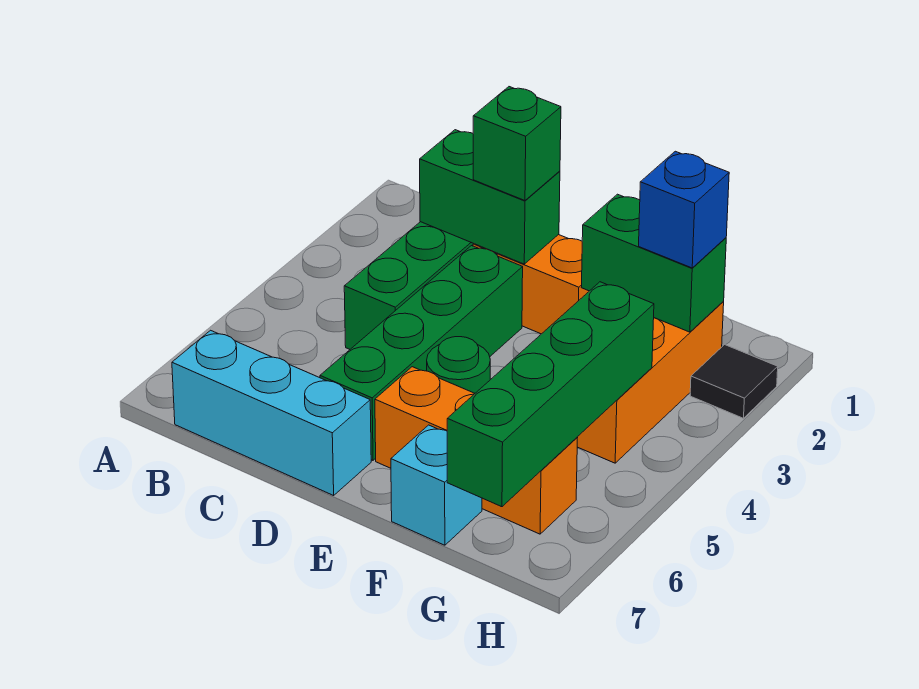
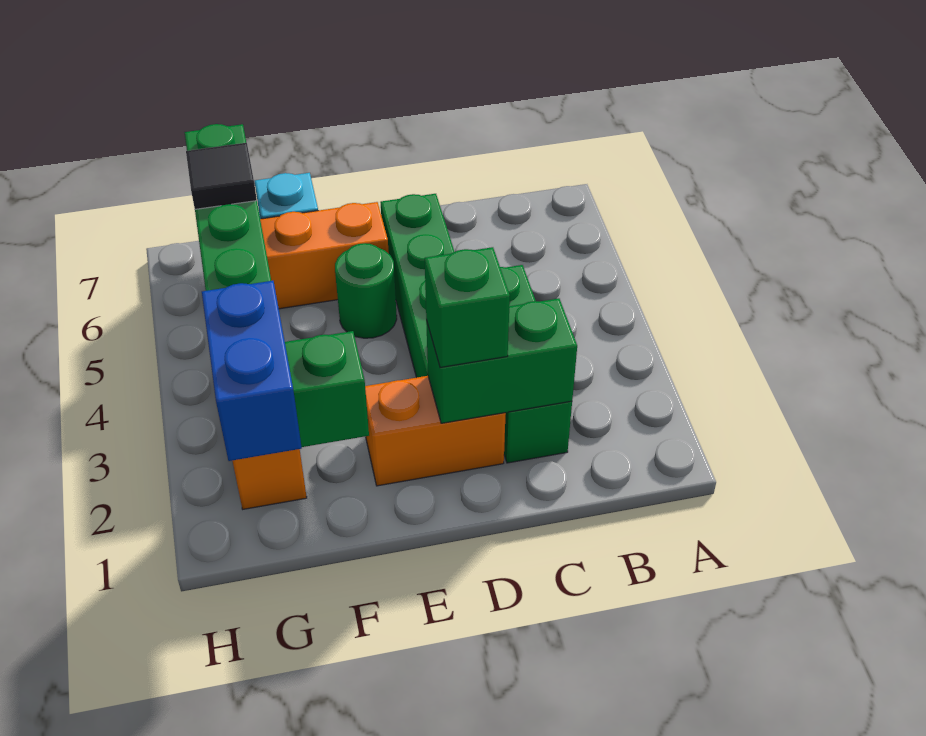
cyan 1x3 brick [172,330,371,495] -> none
blue 1x1 brick [639,151,729,268] -> blue 1x2 brick [202,281,302,461]
black 1x1 tile [690,345,778,418] -> black 1x1 tile moved to [186,143,257,209]

